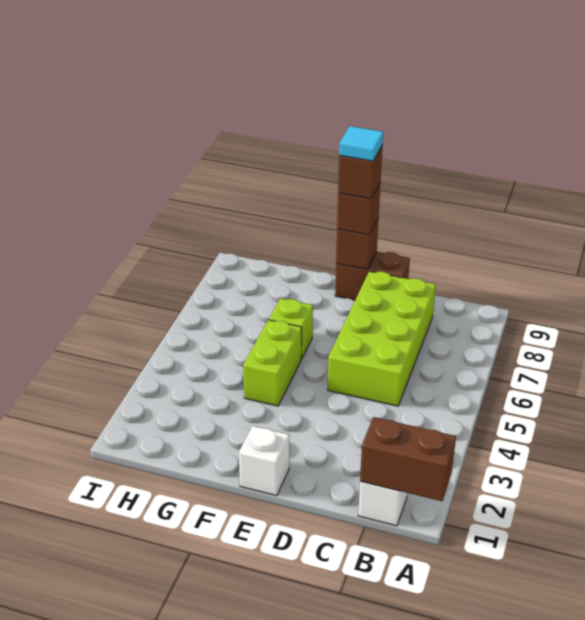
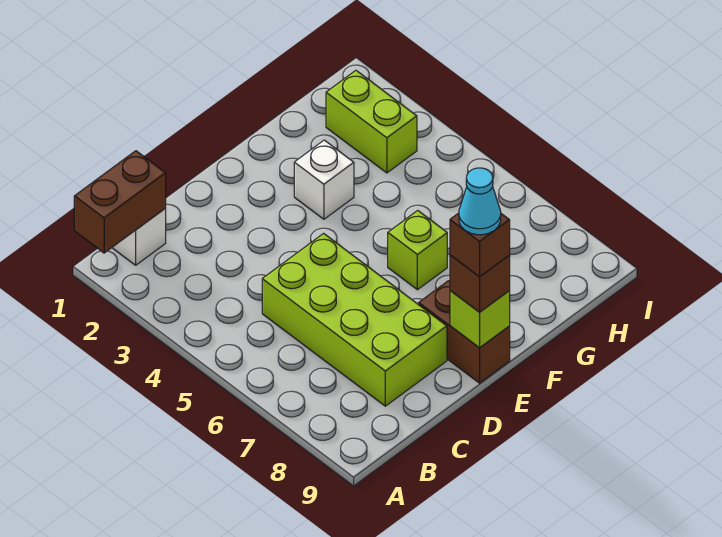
brown 1x2 brick [335,252,410,300] -> brown 1x2 brick turned to [419,281,510,383]
white 1x1 brick [239,426,289,496] -> white 1x1 brick moved to [294,140,354,219]
brown 1x1 brick [336,218,379,270] -> lime 1x1 brick [450,291,510,348]
cyan 1x1 tile [339,126,383,161] -> cyan 1x1 cone [459,168,501,235]
lime 1x2 brick [243,320,302,406] -> lime 1x2 brick moved to [326,71,417,173]

